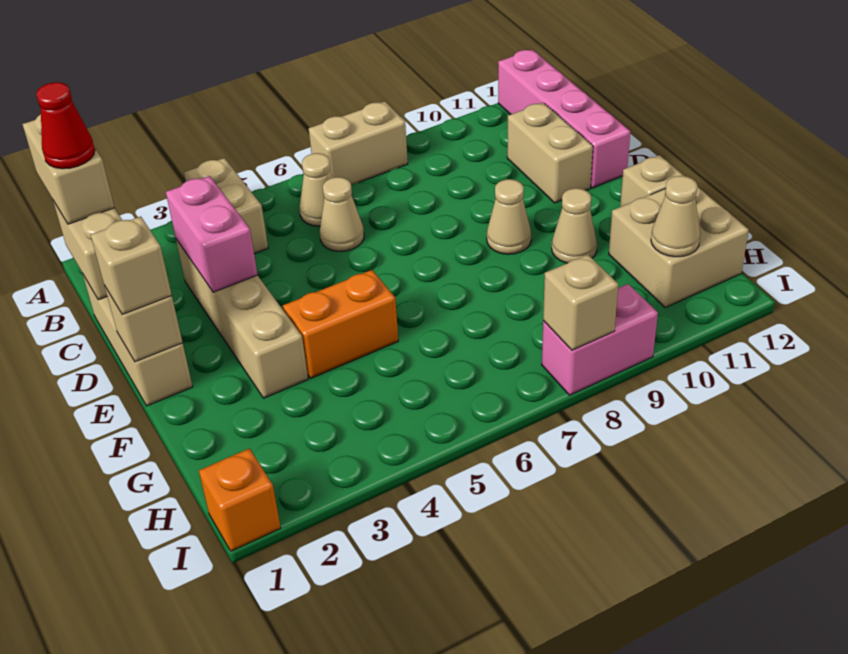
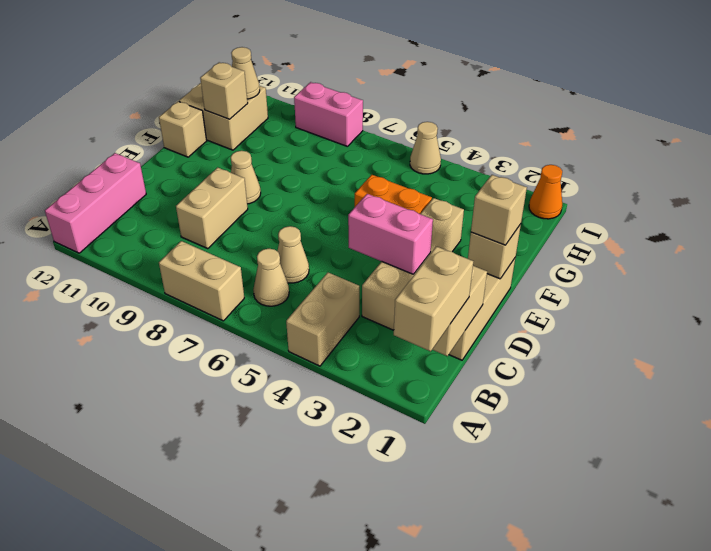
pink 1x4 brick [498,50,630,188] -> pink 1x3 brick [45,153,146,253]
red 1x1 cone [36,82,95,169] -> none
pink 1x2 brick [166,176,258,292] -> pink 1x2 brick turned to [348,194,433,274]
tan 1x2 brick [507,103,593,203] -> tan 1x2 brick moved to [176,167,248,249]
tan 1x1 cone [552,188,597,263] -> tan 1x1 cone moved to [410,122,441,174]
orange 1x1 brick [199,448,281,551] -> orange 1x1 cone [529,165,562,219]
tan 1x1 brick [543,255,618,350] -> tan 1x1 brick moved to [200,62,248,119]

